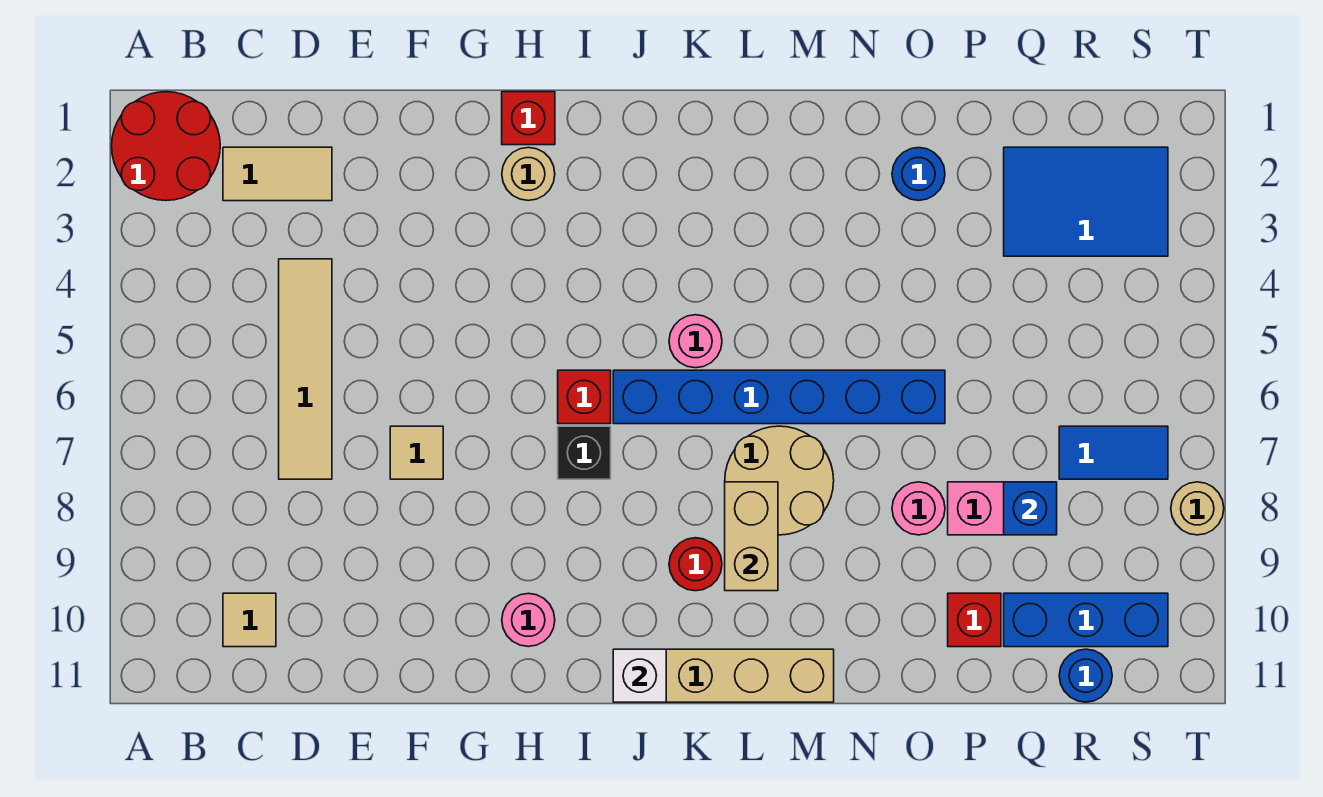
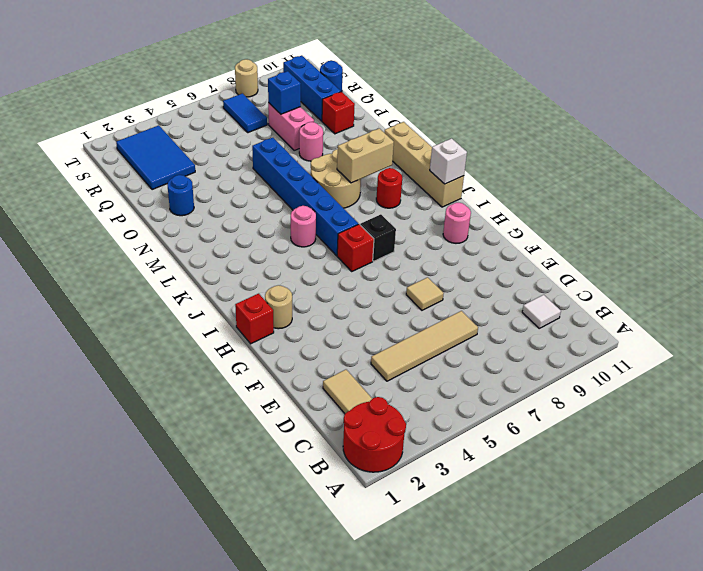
tan 1x1 tile [223,593,276,647] -> white 1x1 tile [522,295,561,328]

